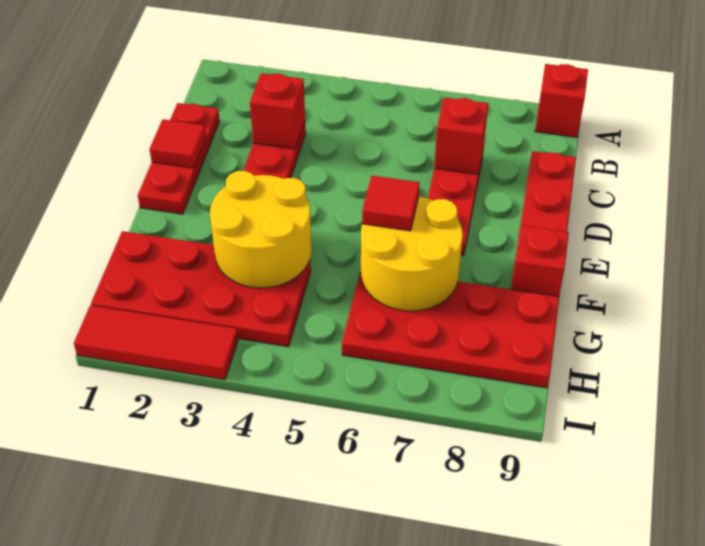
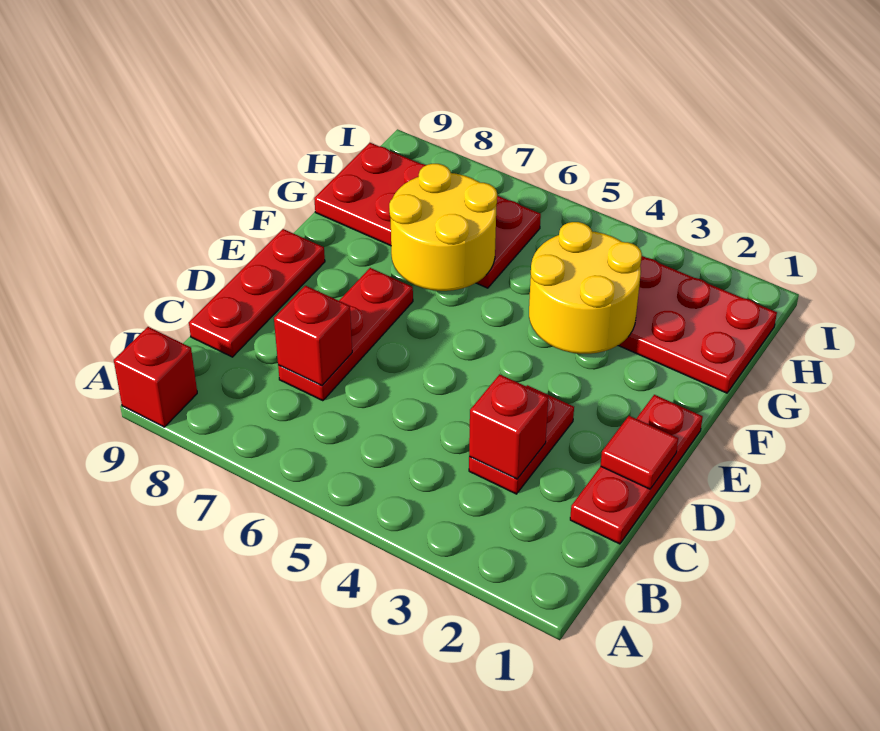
red 1x1 tile [362,176,420,231] -> none
red 1x1 brick [511,225,569,297] -> none
red 1x3 tile [74,305,238,380] -> none

